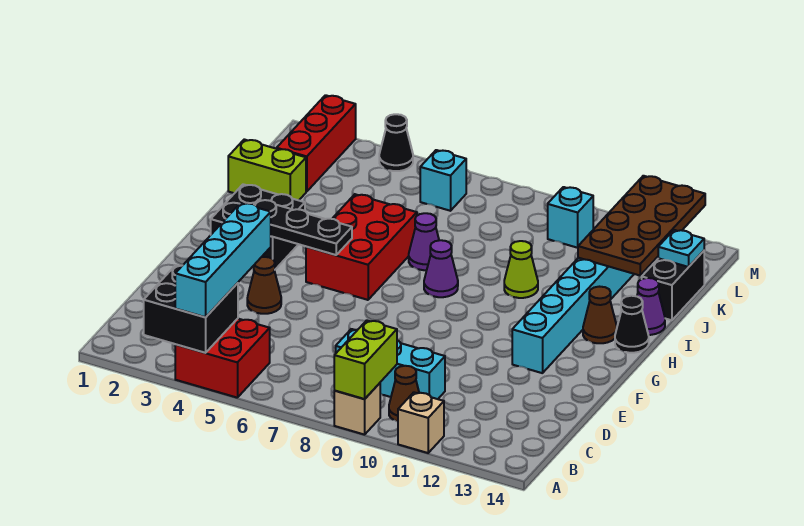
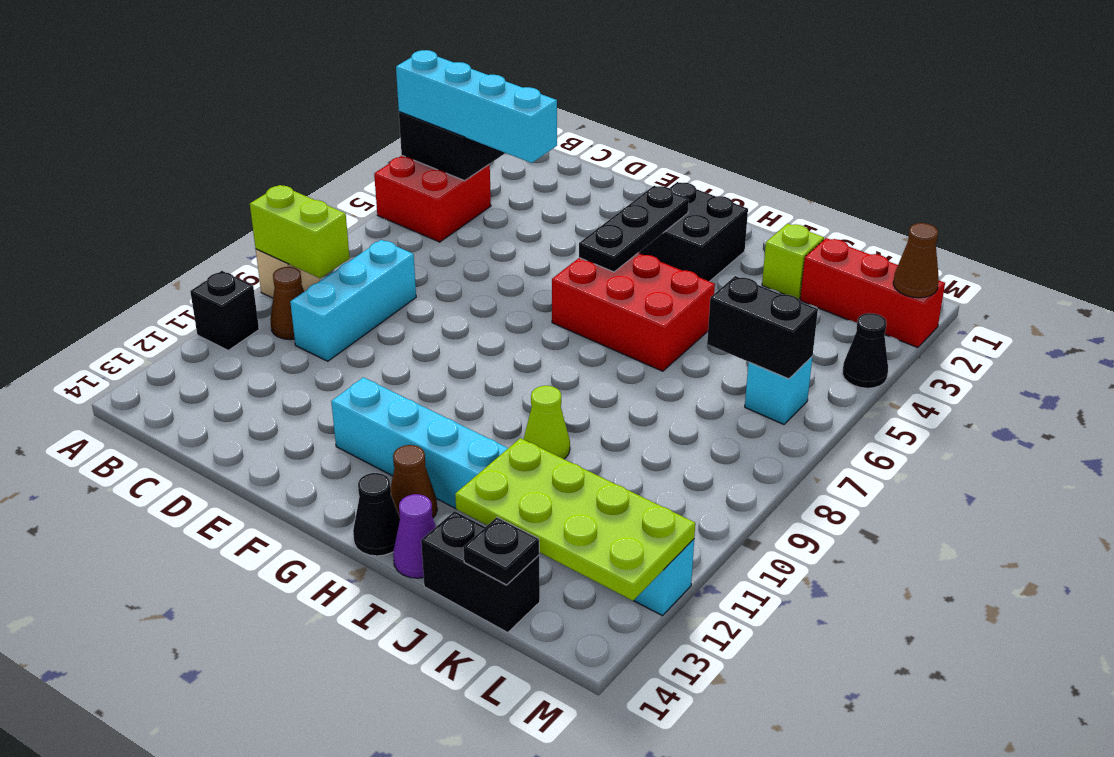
tan 1x1 brick [398,392,444,453] -> black 1x1 brick [190,271,259,350]
brown 1x1 cone [247,257,281,314] -> brown 1x1 cone moved to [893,223,939,298]
purple 1x1 cone [424,240,458,297] -> none
purple 1x1 cone [409,213,439,270] -> none
lime 1x2 brick [228,139,306,200] -> lime 1x1 brick [762,224,824,299]
brown 2x4 plate [578,176,705,275] -> lime 2x4 plate [455,438,695,601]
none -> black 1x2 brick [707,276,818,379]
cyan 1x1 plate [658,230,704,267] -> black 1x1 plate [464,517,539,585]
cyan 1x1 brick [548,187,593,248] -> none

